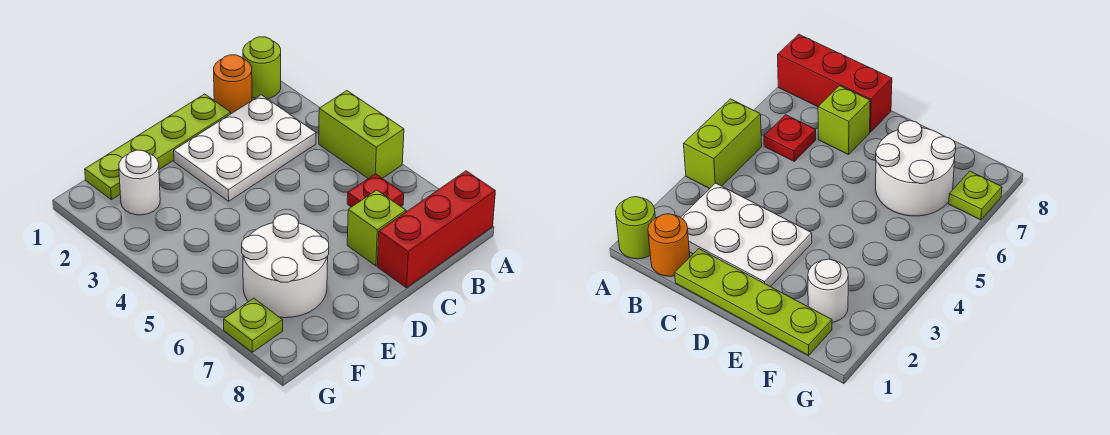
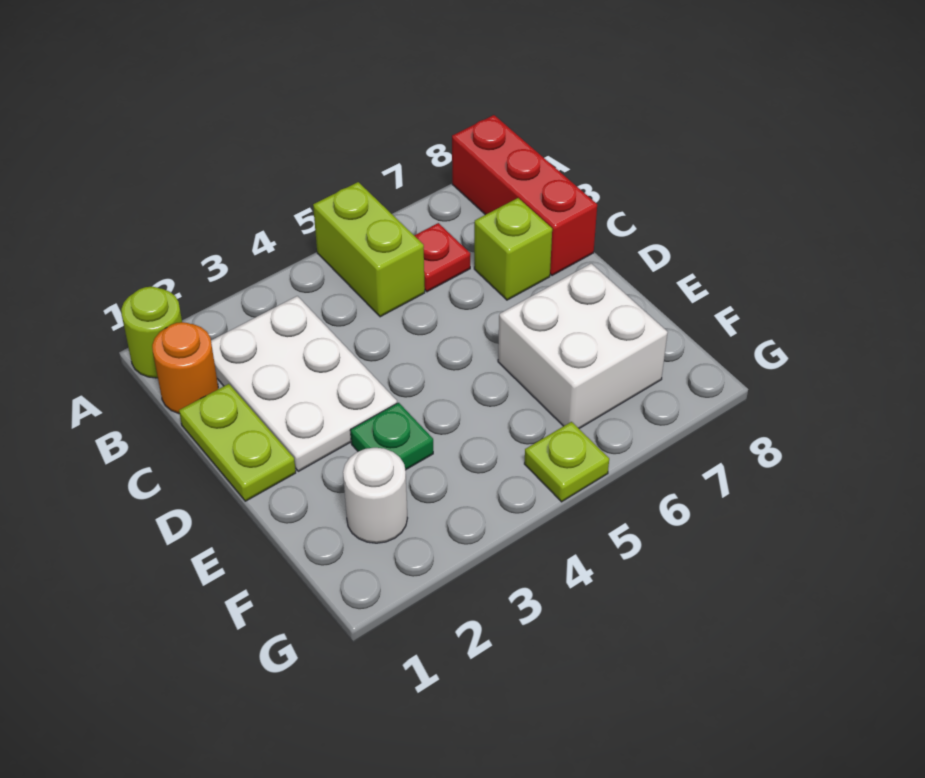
lime 1x2 brick [319,91,404,178] -> lime 1x2 brick turned to [313,182,425,317]
lime 1x4 plate [85,94,231,200] -> lime 1x2 plate [179,384,296,501]
none -> green 1x1 plate [350,403,433,470]
white 2x2 round brick [242,214,329,318] -> white 2x2 brick [498,263,668,428]
lime 1x1 plate [224,298,283,352] -> lime 1x1 plate moved to [524,422,609,502]

